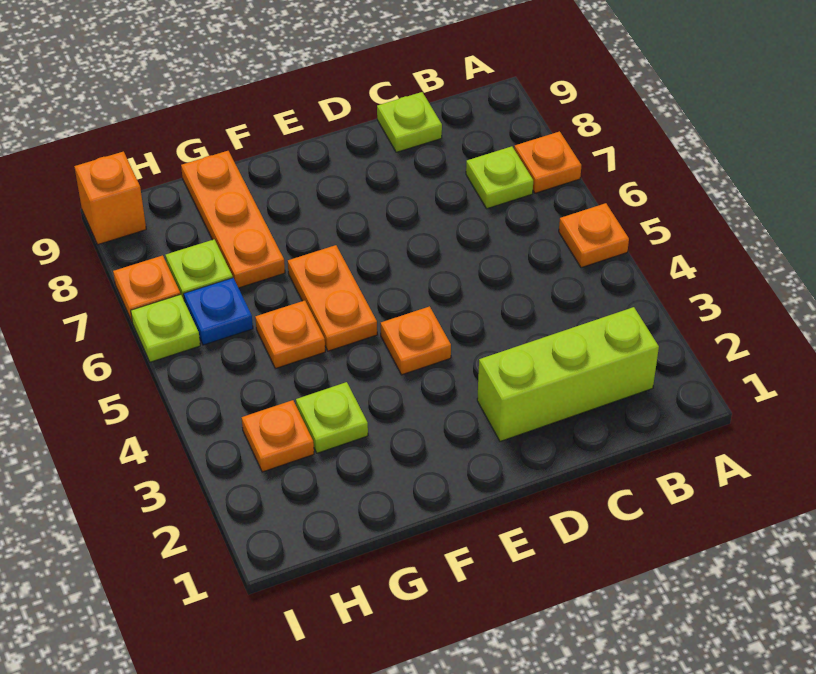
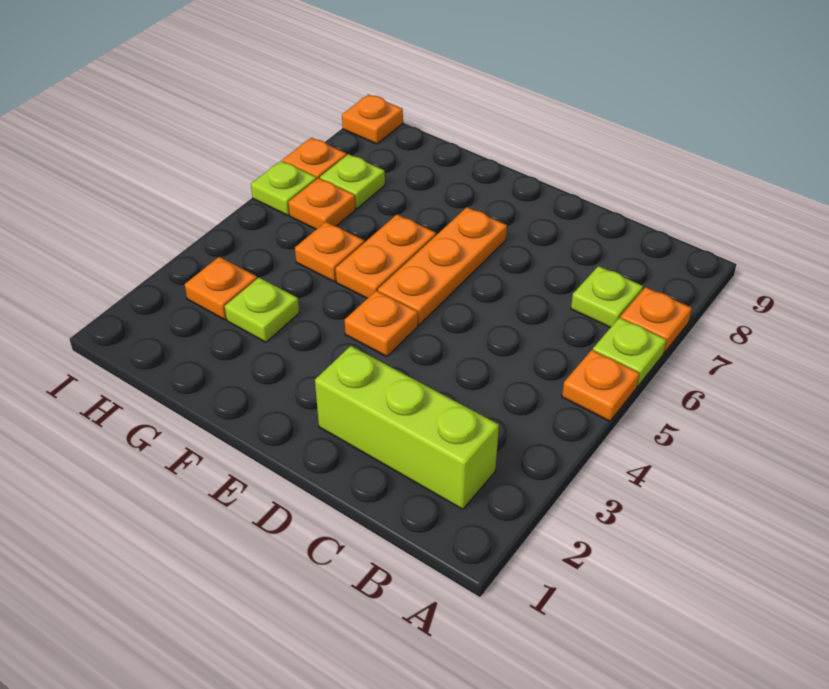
lime 1x1 plate [377,92,442,152] -> lime 1x1 plate moved to [593,318,666,386]
orange 1x3 plate [181,151,285,288] -> orange 1x3 plate moved to [378,207,507,325]
blue 1x1 plate [184,278,253,345] -> orange 1x1 plate [288,178,356,229]
orange 1x1 brick [74,152,146,244] -> orange 1x1 plate [342,94,403,144]

